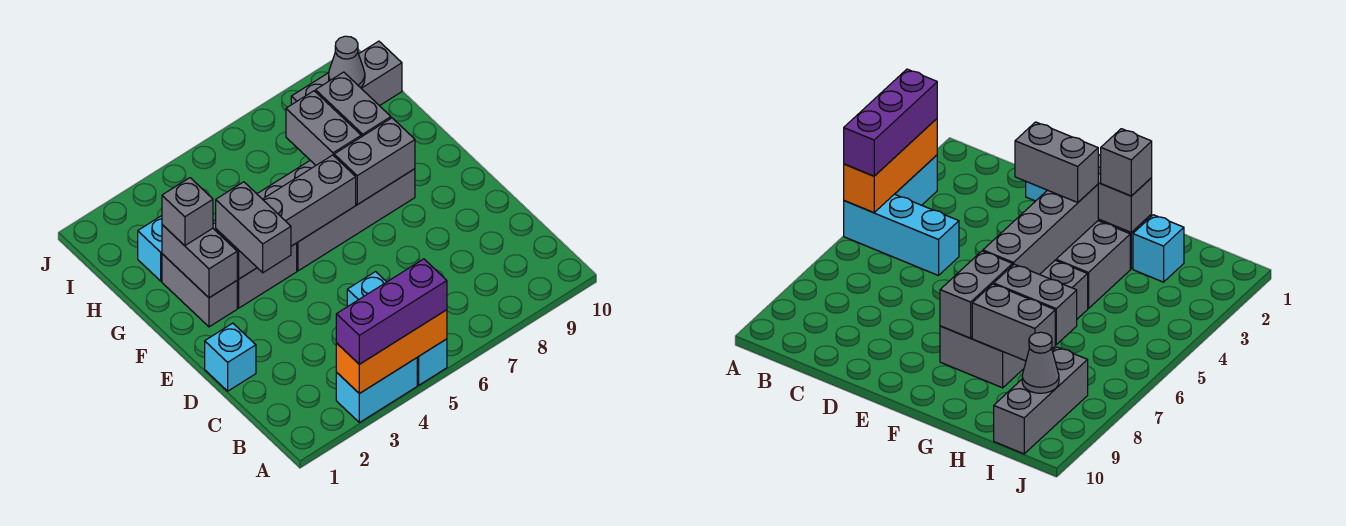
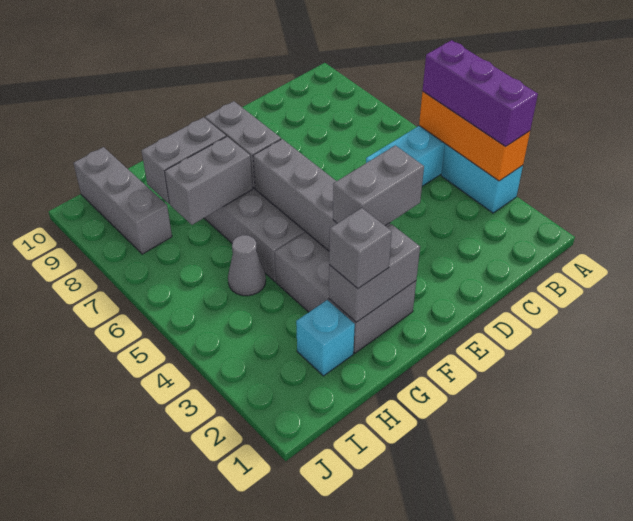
cyan 1x1 brick [205,323,256,391] -> none
grey 1x1 cone [329,36,365,88] -> grey 1x1 cone moved to [228,235,266,296]

